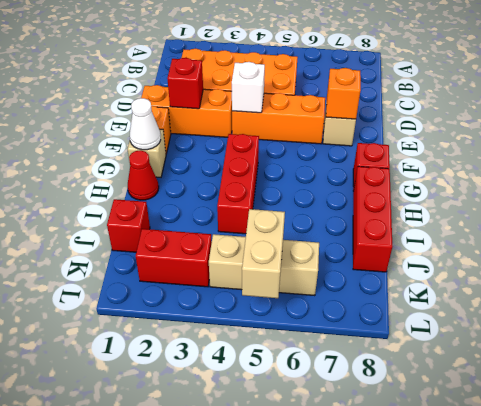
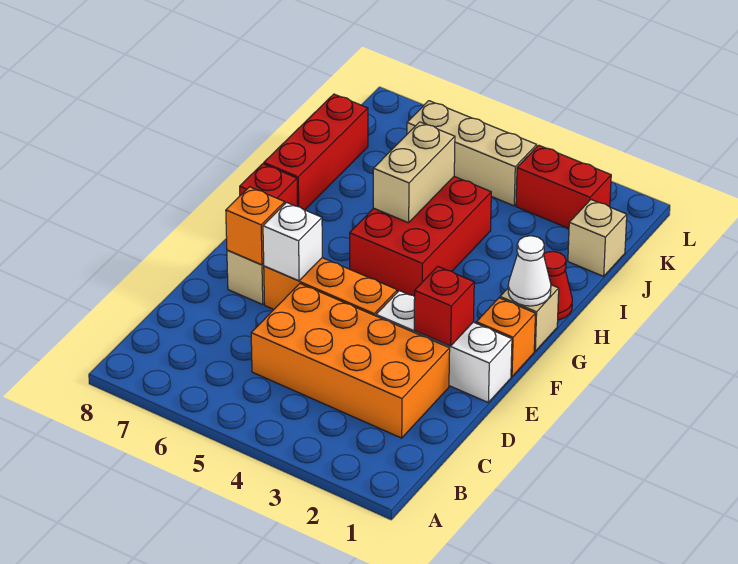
orange 1x3 brick [141,85,232,137] -> white 1x3 brick [376,291,512,402]
white 1x1 brick [232,62,265,113] -> white 1x1 brick moved to [263,202,322,281]
red 1x3 brick [217,134,259,234] -> red 2x3 brick [350,177,491,297]
red 1x1 brick [107,199,150,252] -> tan 1x1 brick [568,200,627,276]
tan 1x2 brick [242,209,285,298] -> tan 1x2 brick moved to [373,122,455,223]

